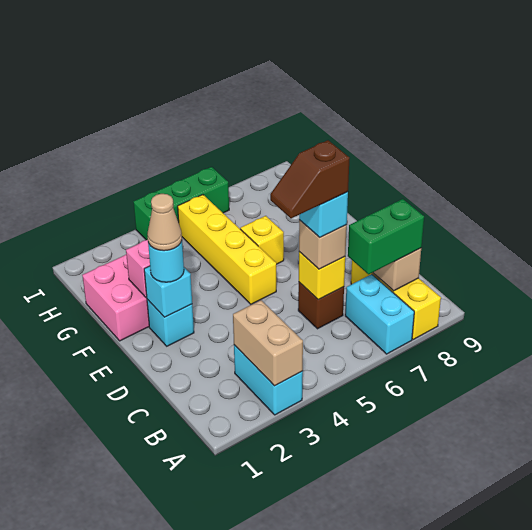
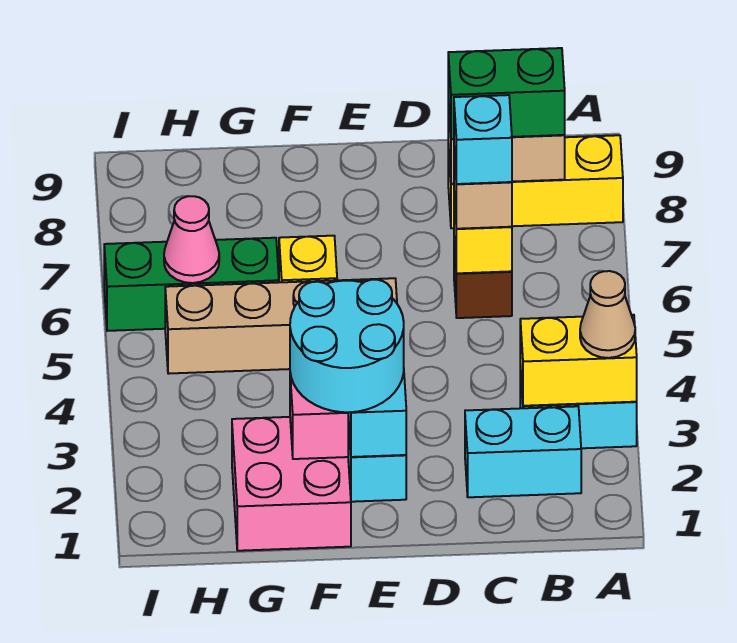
tan 1x2 brick [233,300,303,386] -> yellow 1x2 brick [520,315,637,406]
cyan 1x2 brick [345,274,414,354] -> cyan 1x2 brick moved to [465,406,581,497]
green 1x2 brick [348,199,424,274] -> green 1x2 brick turned to [448,48,565,139]
brown 1x2 slope [270,140,349,218] -> none
cyan 1x1 round brick [148,241,184,282] -> cyan 2x2 round brick [290,280,404,412]
tan 1x1 cone [147,194,182,251] -> tan 1x1 cone moved to [580,271,635,358]
yellow 1x4 brick [178,195,276,304] -> tan 1x4 brick [165,278,397,374]
none -> pink 1x1 cone [164,196,219,283]
green 1x3 brick [134,167,229,240] -> green 1x3 brick turned to [104,238,279,331]

